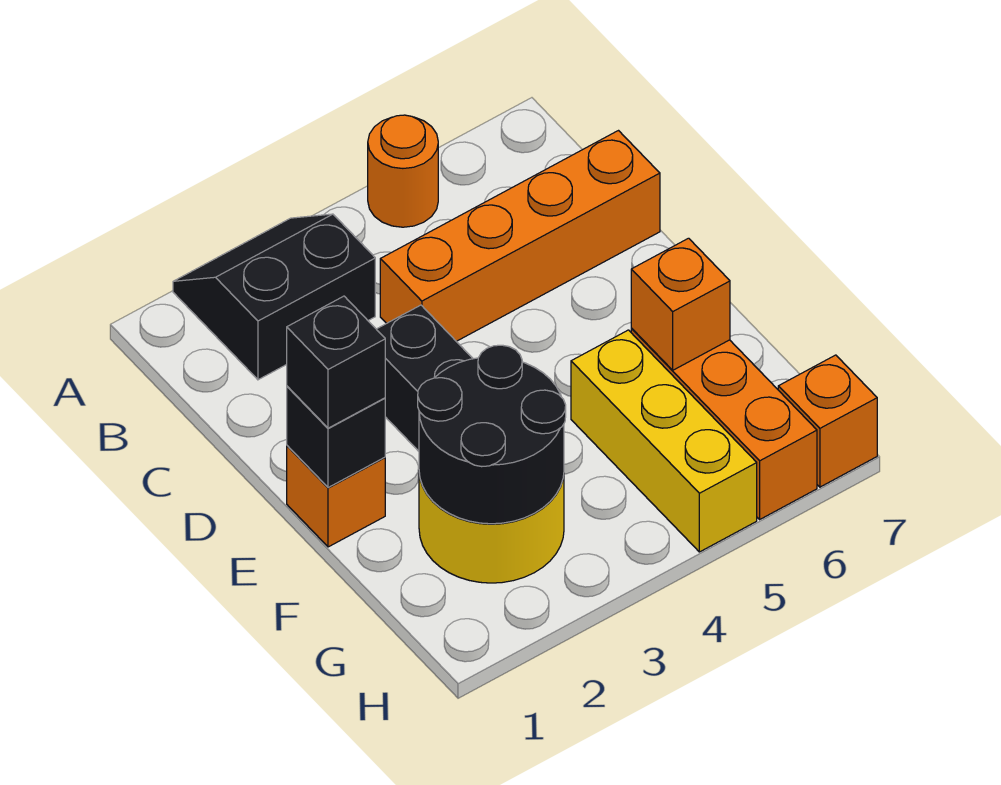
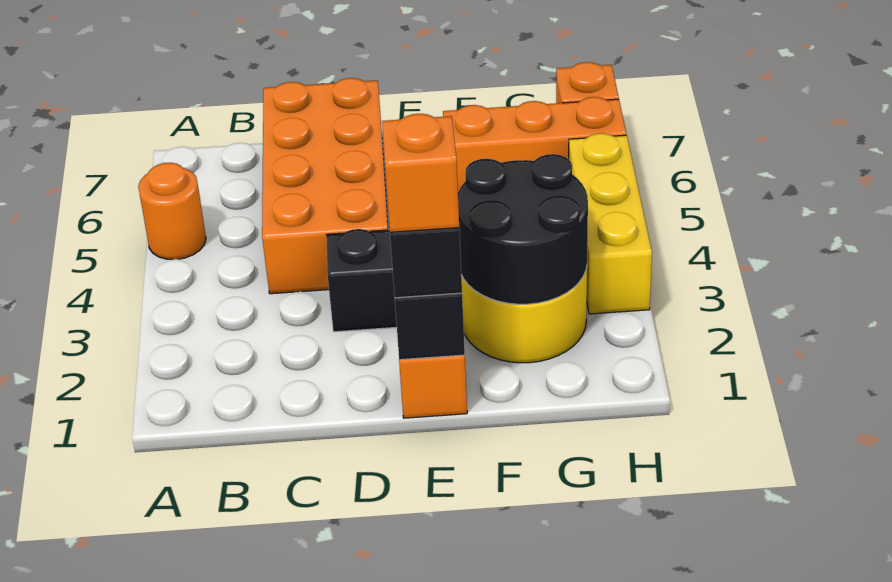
black 2x2 slope [173,214,375,380] -> none
orange 1x4 brick [380,131,660,341] -> orange 2x4 brick [262,78,388,294]
yellow 1x3 brick [571,330,757,552] -> yellow 1x3 brick turned to [569,133,652,314]
orange 1x1 brick [631,238,730,370] -> orange 1x1 brick moved to [382,114,459,232]

